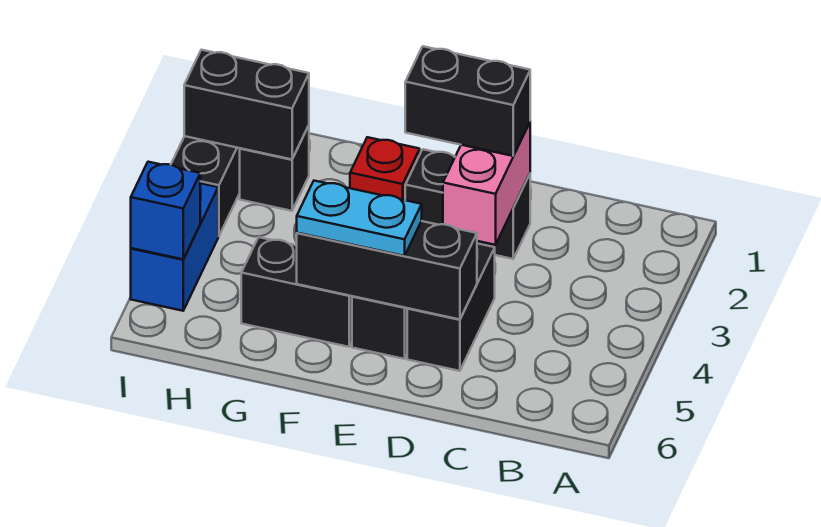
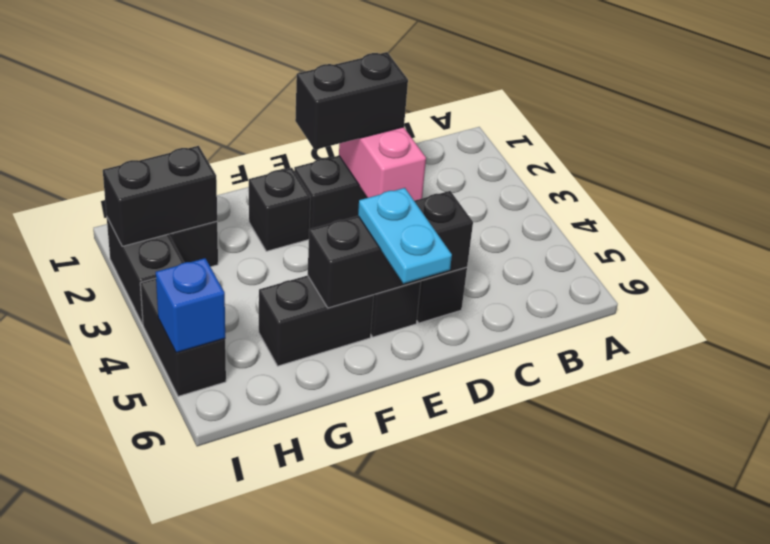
cyan 1x2 plate [297,181,422,256] -> cyan 1x2 plate turned to [358,188,452,283]
red 1x1 brick [350,137,420,200] -> black 1x1 brick [249,168,311,251]
blue 1x2 brick [131,183,218,311] -> black 1x2 brick [140,278,226,396]

